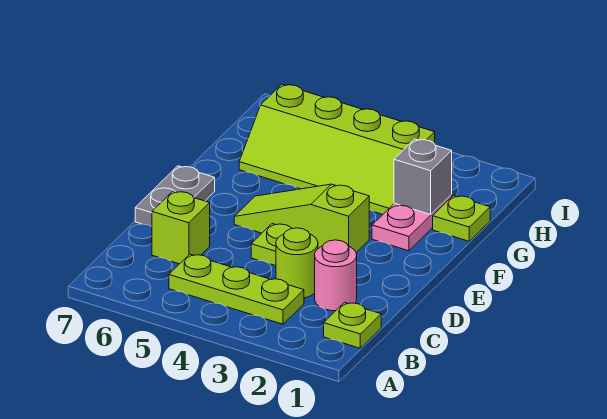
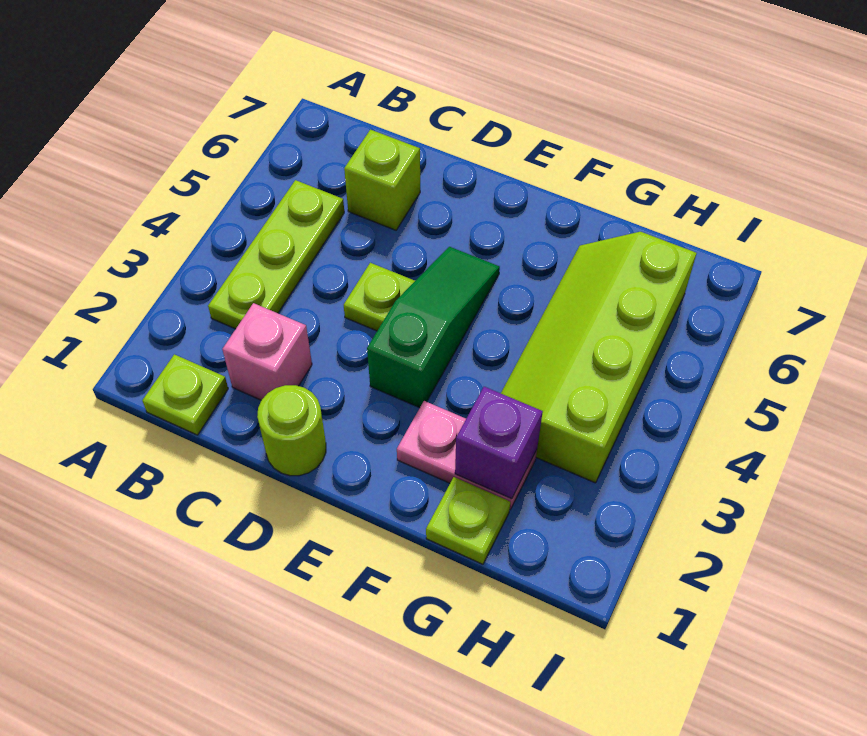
pink 1x1 round brick [315,240,357,311] -> pink 1x1 brick [222,303,312,400]
lime 1x1 round brick [276,228,318,298] -> lime 1x1 round brick moved to [257,385,326,476]
grey 1x2 plate [135,166,215,227] -> none
lime 1x3 slope [234,184,369,252] -> green 1x3 slope [367,247,500,408]
grey 1x1 brick [394,139,452,215] -> purple 1x1 brick [455,387,543,499]

